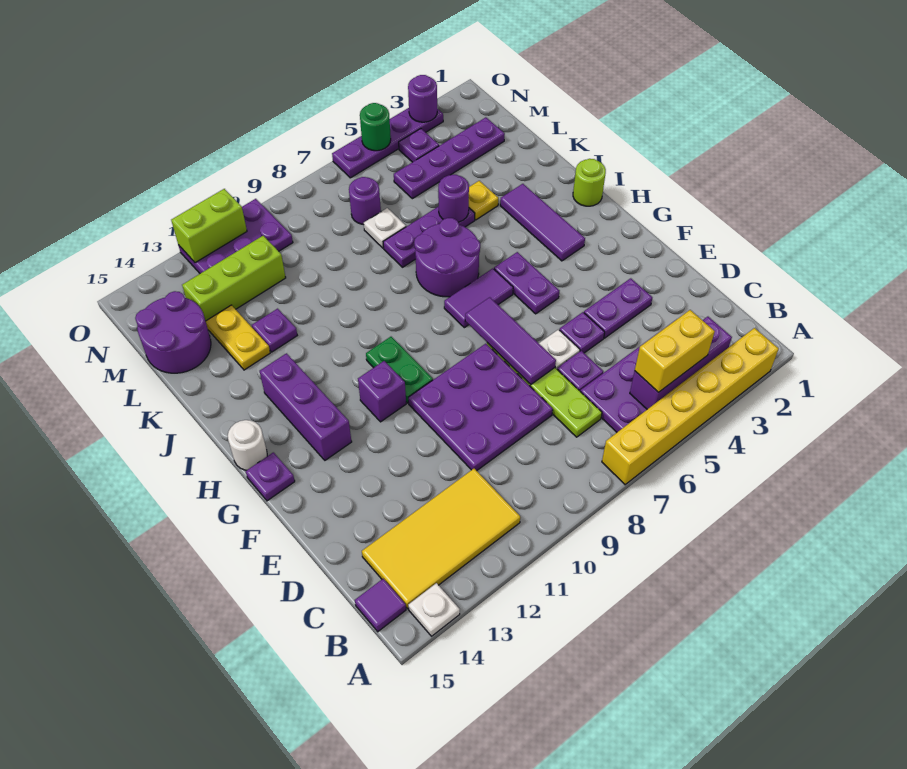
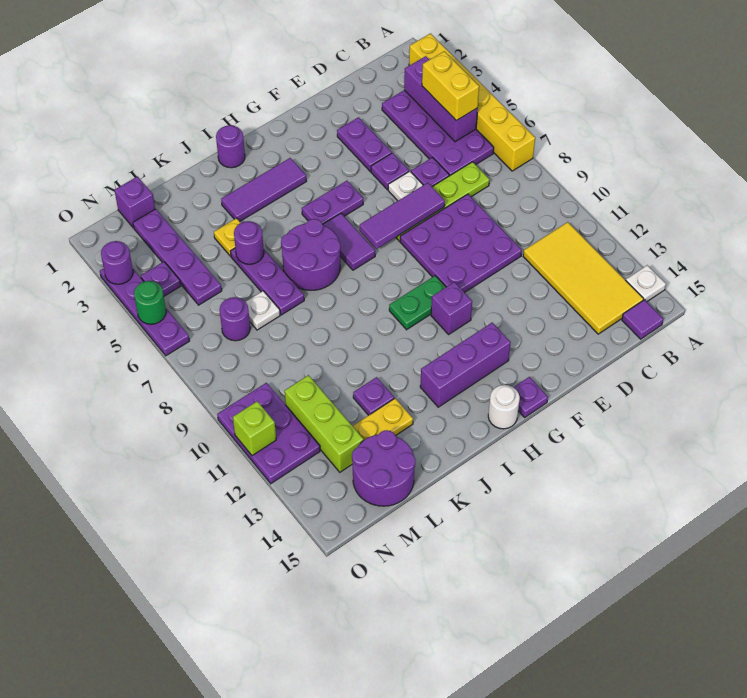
lime 1x1 round brick [573,159,606,206] -> purple 1x1 round brick [216,125,245,168]
none -> purple 1x1 brick [114,177,155,228]
lime 1x2 brick [171,189,247,263] -> lime 1x1 brick [233,401,276,456]

